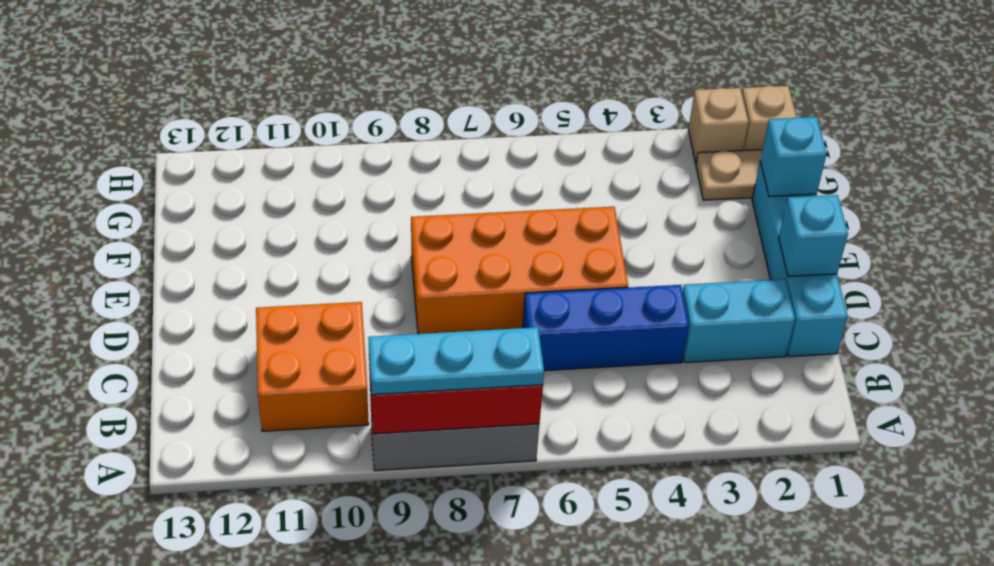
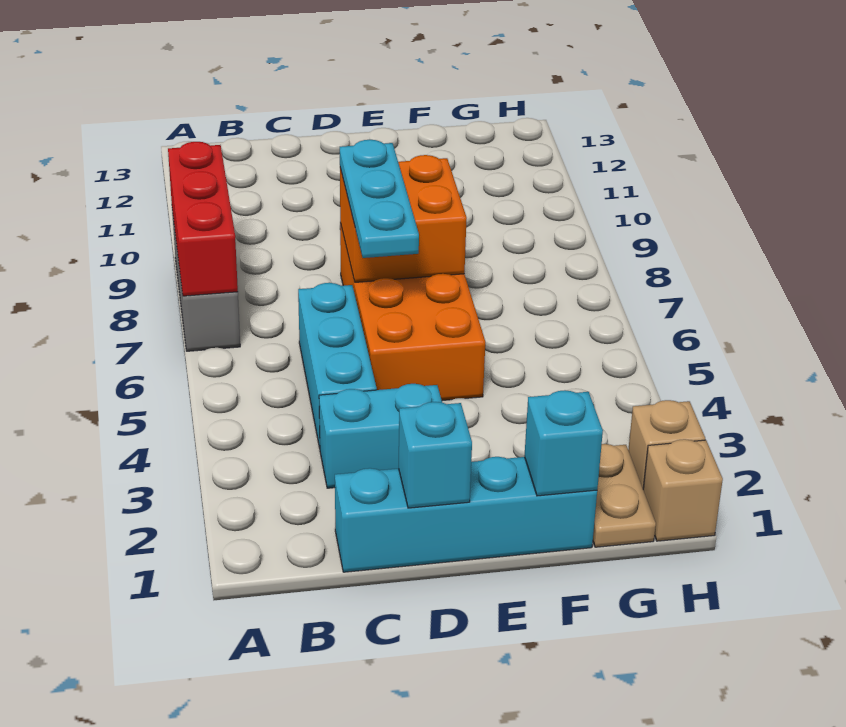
cyan 1x3 plate [368,327,544,395] -> cyan 1x3 plate moved to [340,140,419,258]
orange 2x2 brick [256,302,369,431] -> orange 2x2 brick moved to [340,155,467,282]
cyan 1x2 brick [683,279,795,363] -> cyan 1x2 brick turned to [319,384,442,488]
blue 1x3 brick [523,285,689,371] -> cyan 1x3 brick [298,283,377,448]

